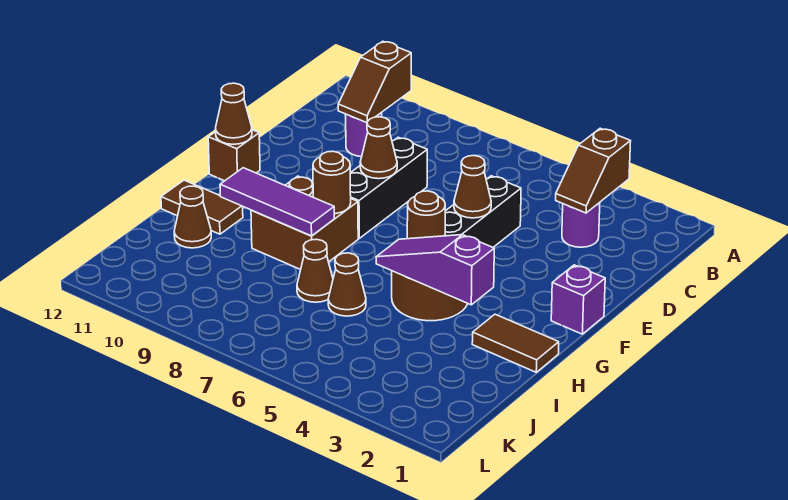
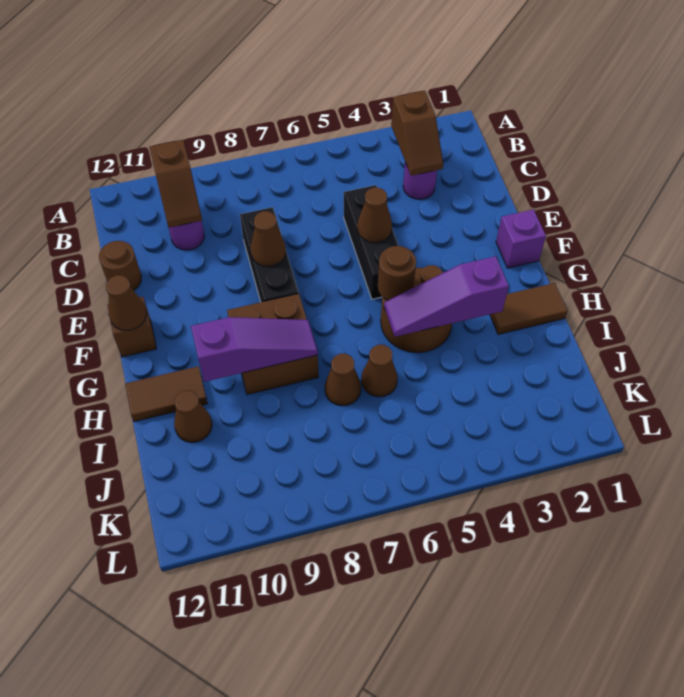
brown 1x1 round brick [313,151,351,214] -> brown 1x1 round brick moved to [99,241,141,290]
purple 1x3 tile [220,168,334,236] -> purple 1x3 slope [191,317,318,382]

